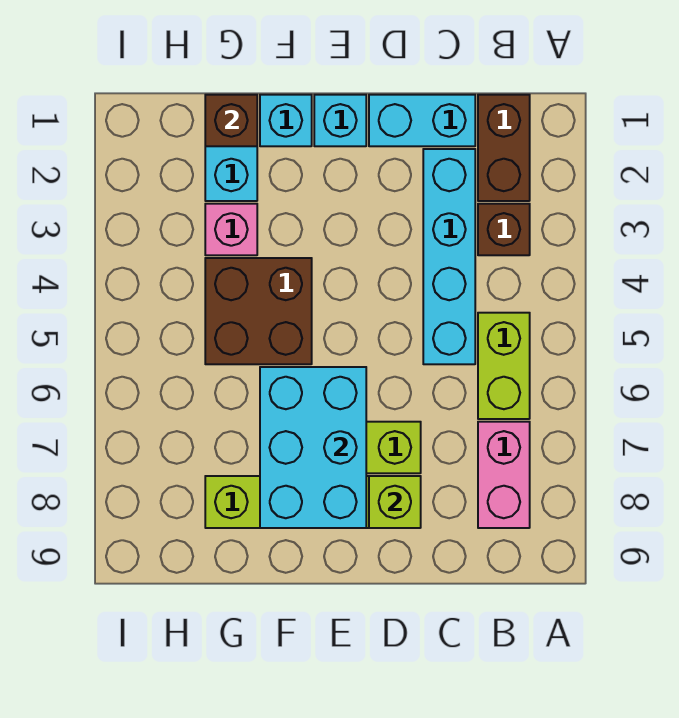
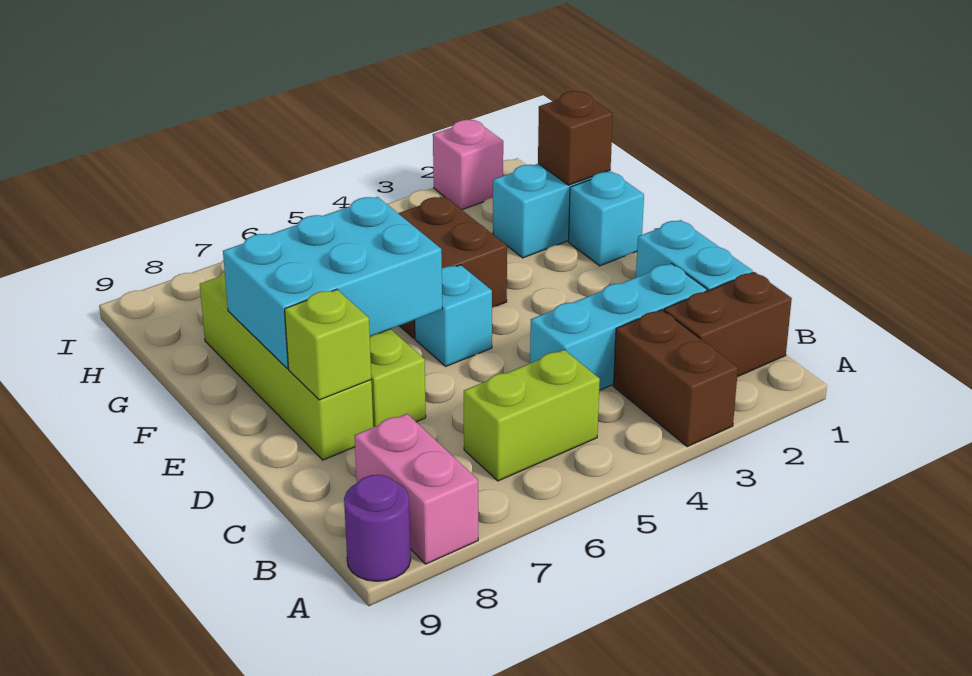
none -> purple 1x1 round brick [344,475,411,581]
brown 1x1 brick [478,204,530,255] -> brown 1x2 brick [613,310,738,447]
pink 1x2 brick [478,422,530,528] -> pink 1x2 brick turned to [354,414,478,564]
cyan 1x4 brick [423,149,475,364] -> cyan 1x3 brick [530,264,707,390]
cyan 1x1 brick [314,95,366,146] -> cyan 1x1 brick moved to [415,265,492,366]
pink 1x1 brick [205,204,257,255] -> pink 1x1 brick moved to [433,120,503,210]

